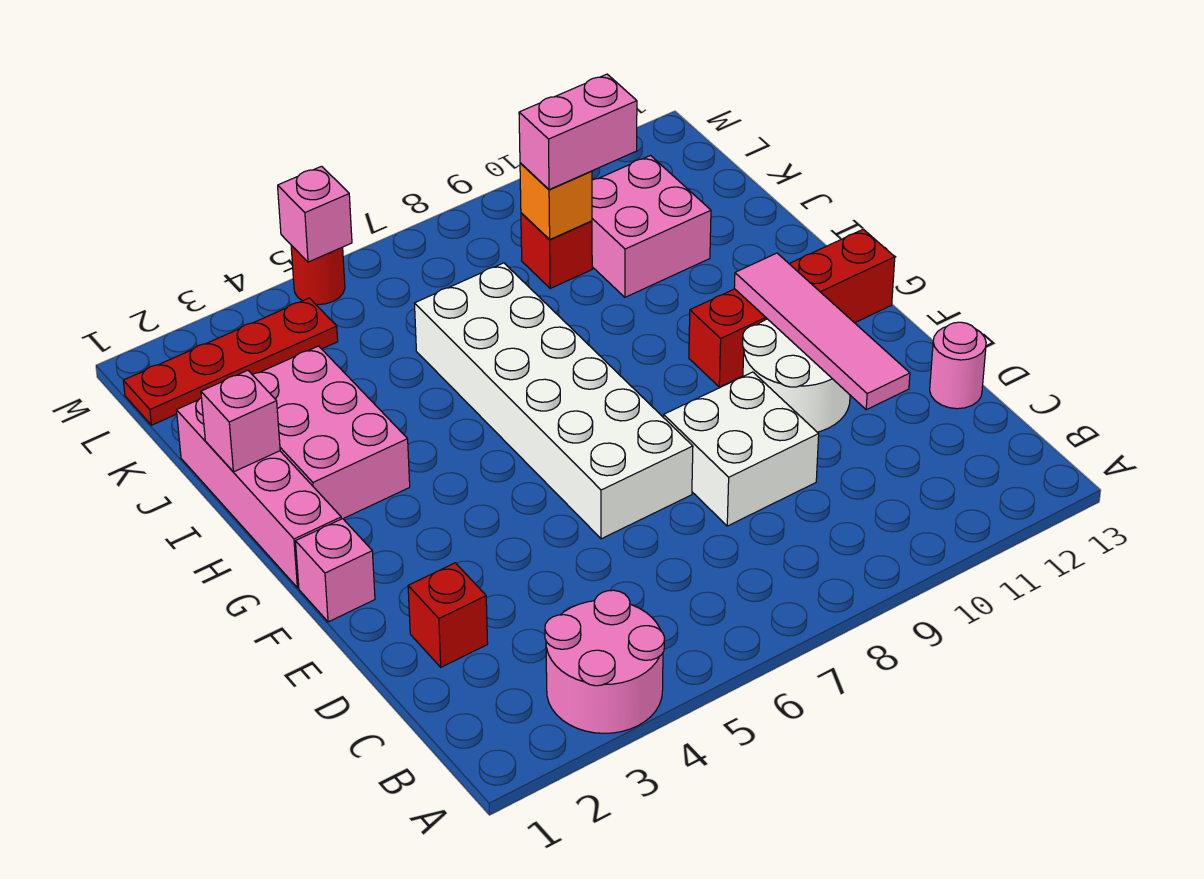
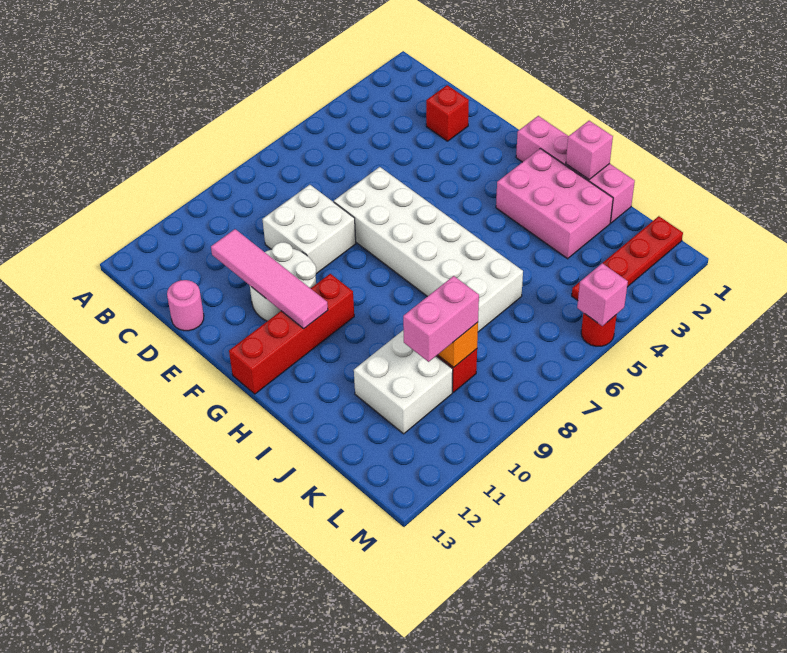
pink 2x2 round brick [545,590,665,733] -> none
pink 1x1 brick [295,519,375,622] -> none
pink 2x2 brick [592,156,711,297] -> white 2x2 brick [354,331,453,434]

